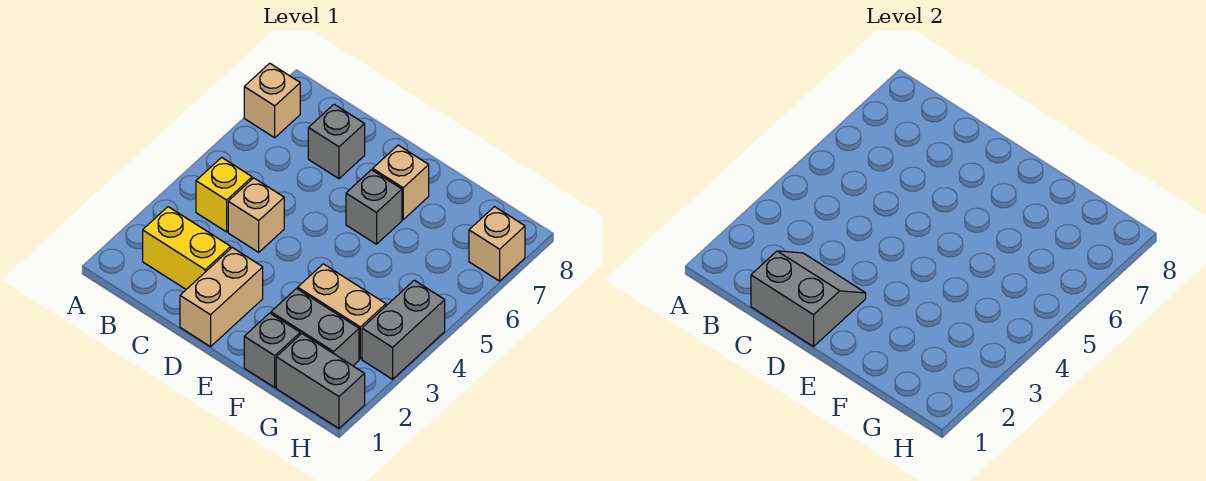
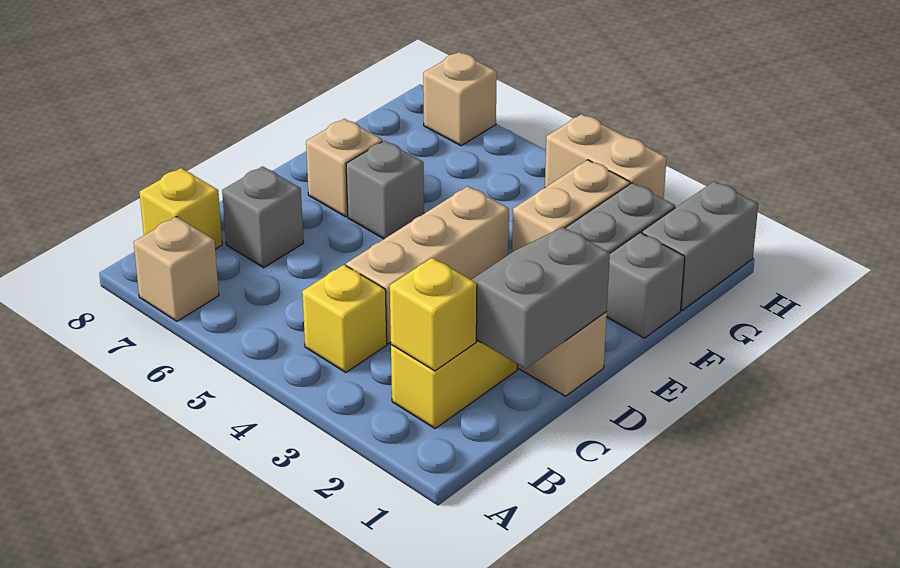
none -> yellow 1x1 brick [390,258,477,371]
none -> yellow 1x1 brick [139,168,222,249]
tan 1x1 brick [228,178,284,252] -> tan 1x3 brick [346,186,509,344]
grey 1x2 brick [362,280,445,379] -> tan 1x2 brick [545,114,667,199]

